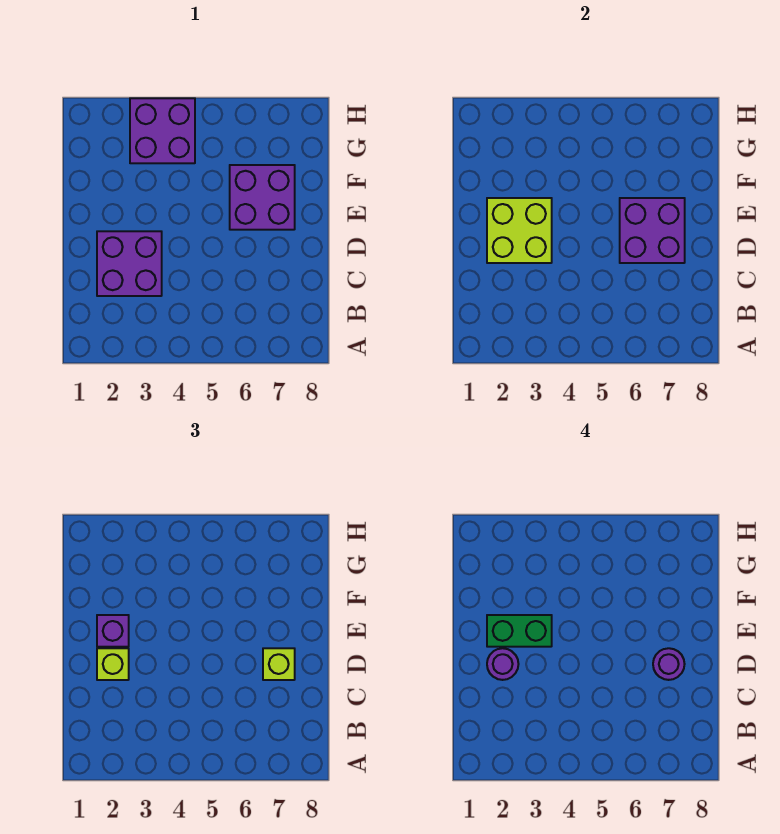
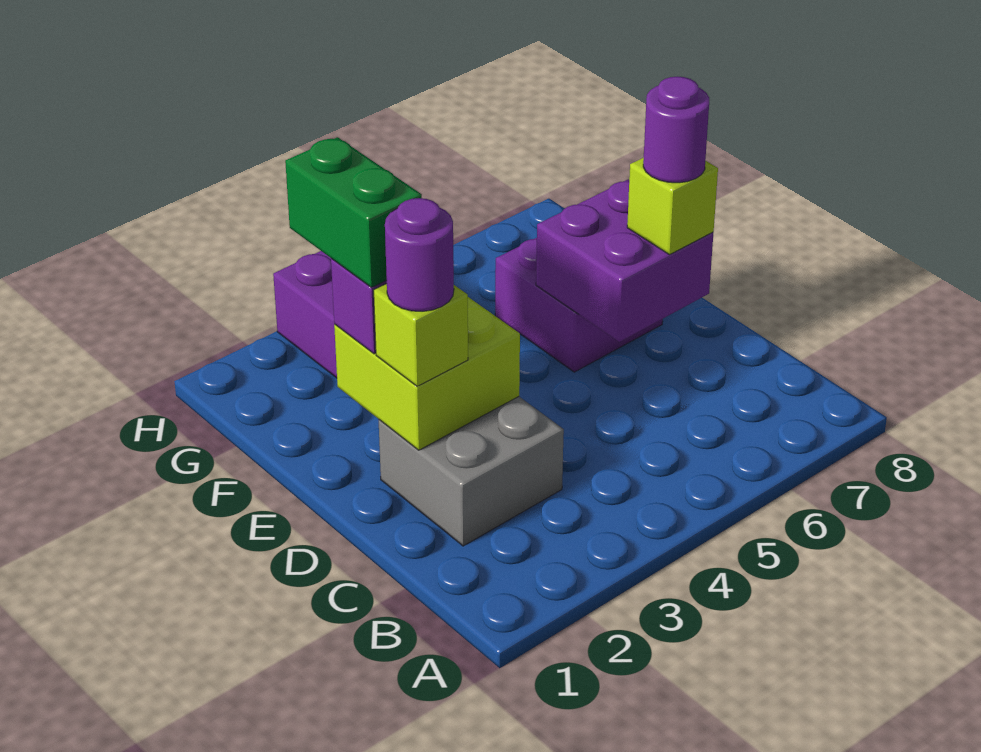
purple 2x2 brick [97,231,162,296] -> grey 2x2 brick [379,397,564,546]
green 1x2 brick [487,615,552,647] -> green 1x2 brick turned to [285,137,422,287]

